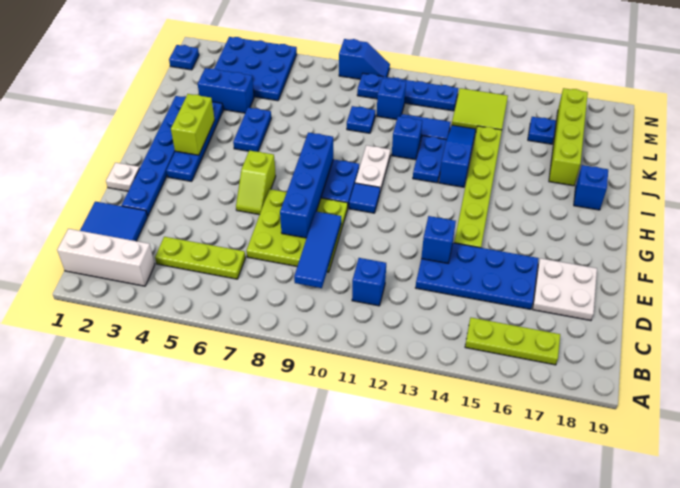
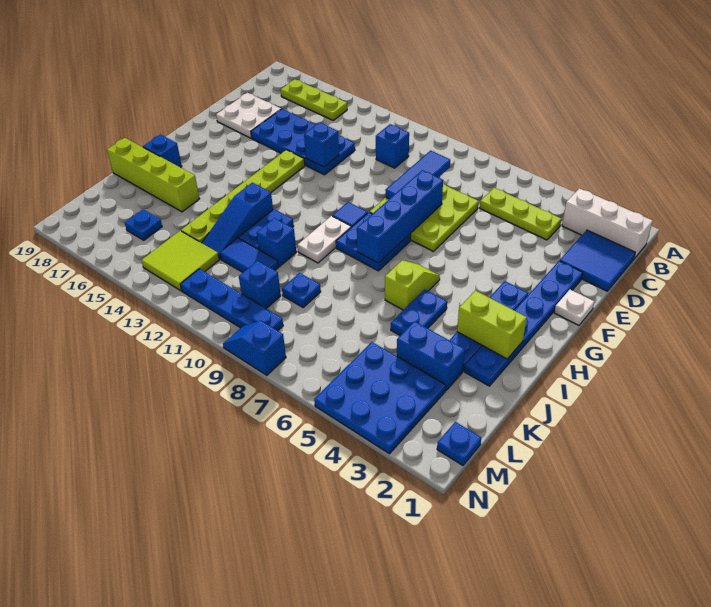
lime 1x2 slope [236,150,276,215] -> lime 1x2 slope moved to [385,260,440,310]
lime 1x2 brick [171,94,215,155] -> lime 1x2 brick turned to [457,290,527,359]
lime 1x4 brick [549,88,588,186] -> lime 1x4 brick turned to [107,138,199,212]

